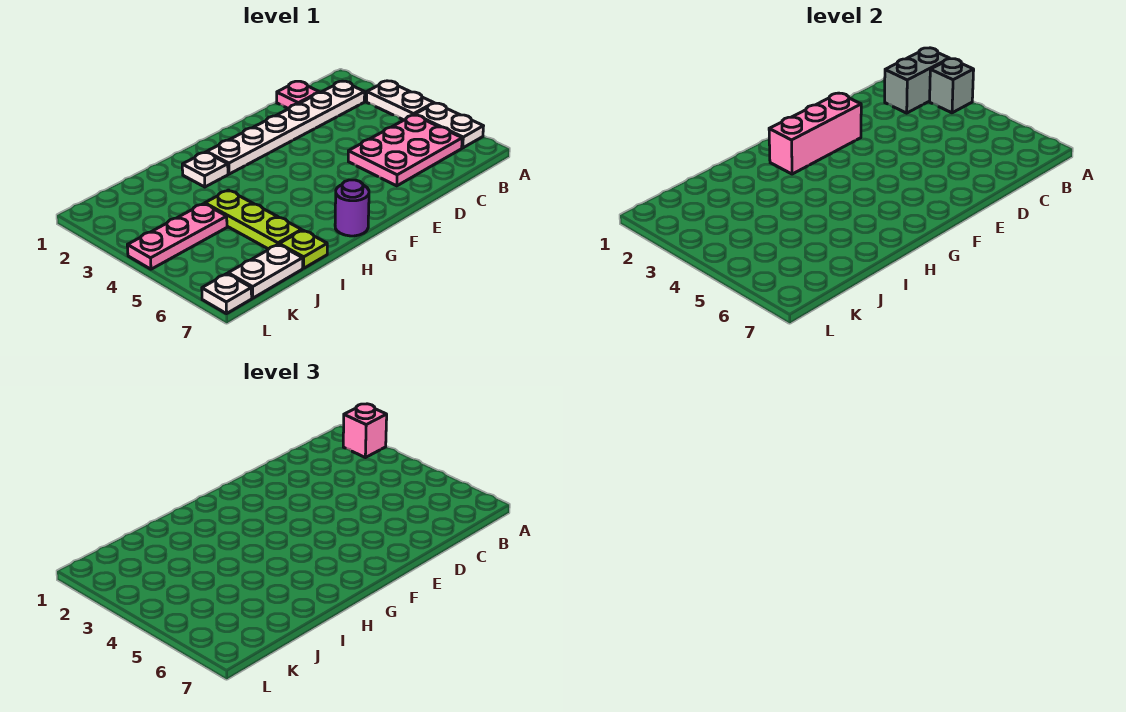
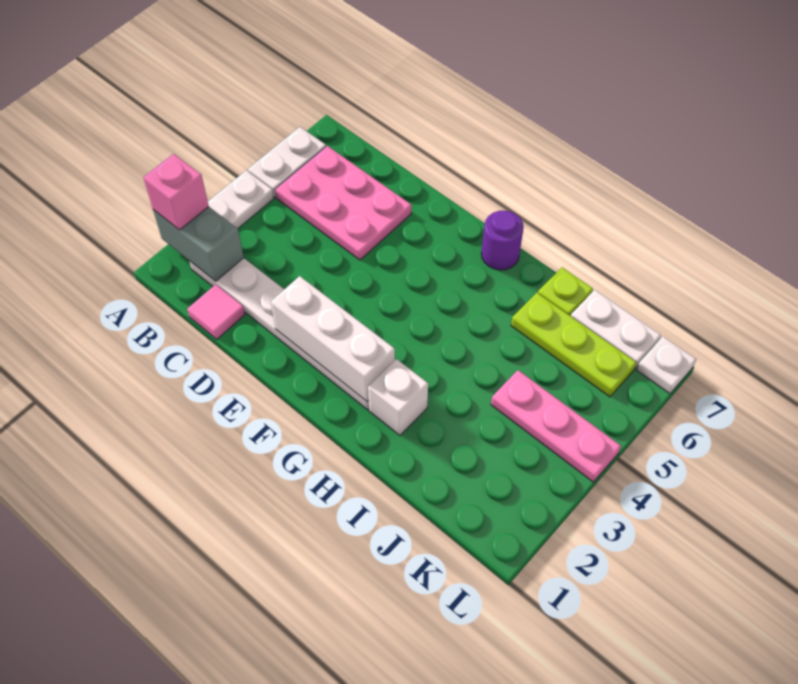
grey 1x1 brick [930,58,974,113] -> none
pink 1x1 plate [277,81,319,109] -> pink 1x1 tile [187,284,245,339]
pink 1x3 brick [769,93,861,174] -> white 1x3 brick [271,276,395,402]
white 1x1 plate [182,152,228,187] -> white 1x1 brick [368,359,428,435]
lime 1x3 plate [205,190,302,249] -> lime 1x3 plate turned to [511,293,637,397]

